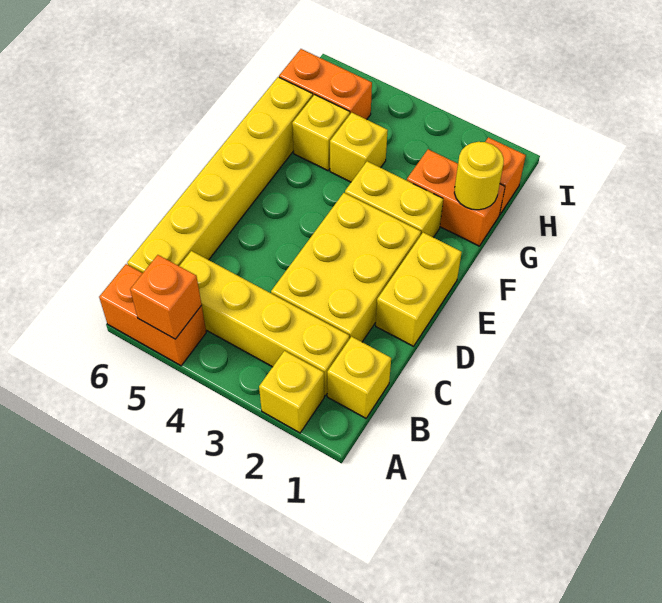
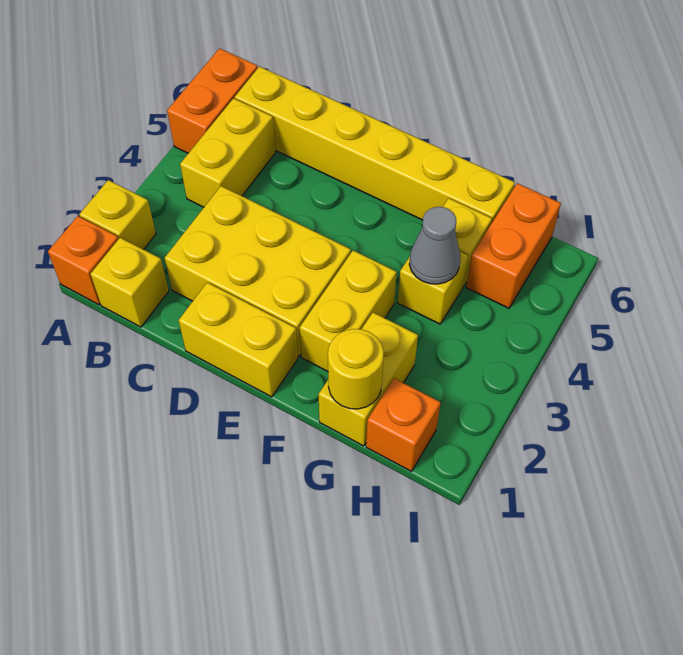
orange 1x1 brick [130,255,202,339] -> orange 1x1 brick moved to [48,216,118,305]
yellow 1x4 brick [180,251,349,396] -> yellow 1x2 brick [180,98,275,207]
orange 1x2 brick [407,149,505,246] -> yellow 1x2 brick [319,313,418,446]
none -> grey 1x1 cone [409,207,460,284]

